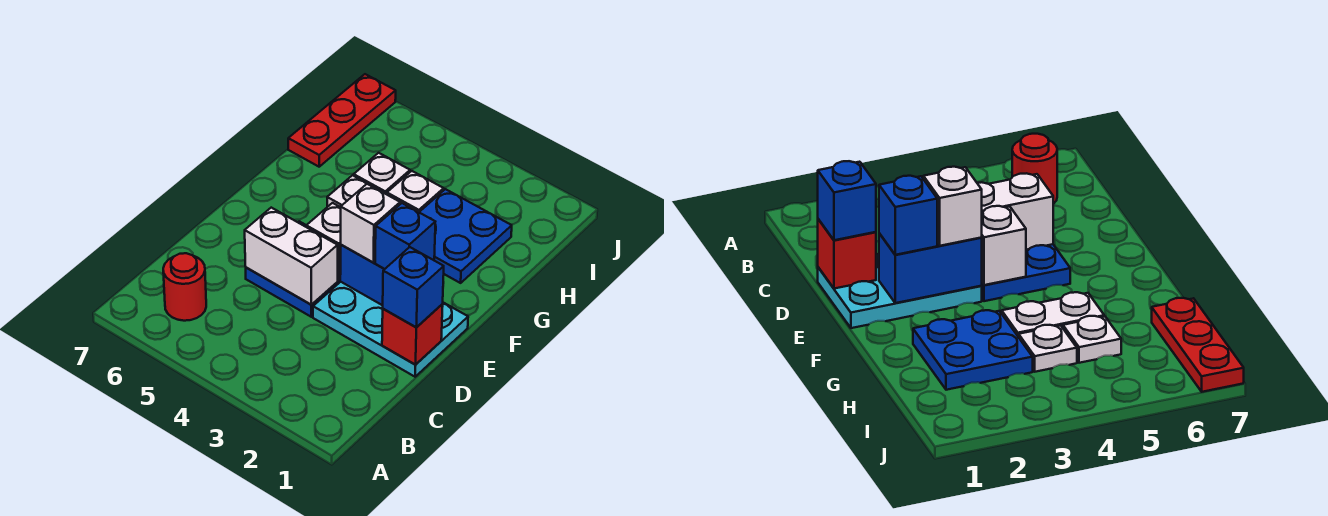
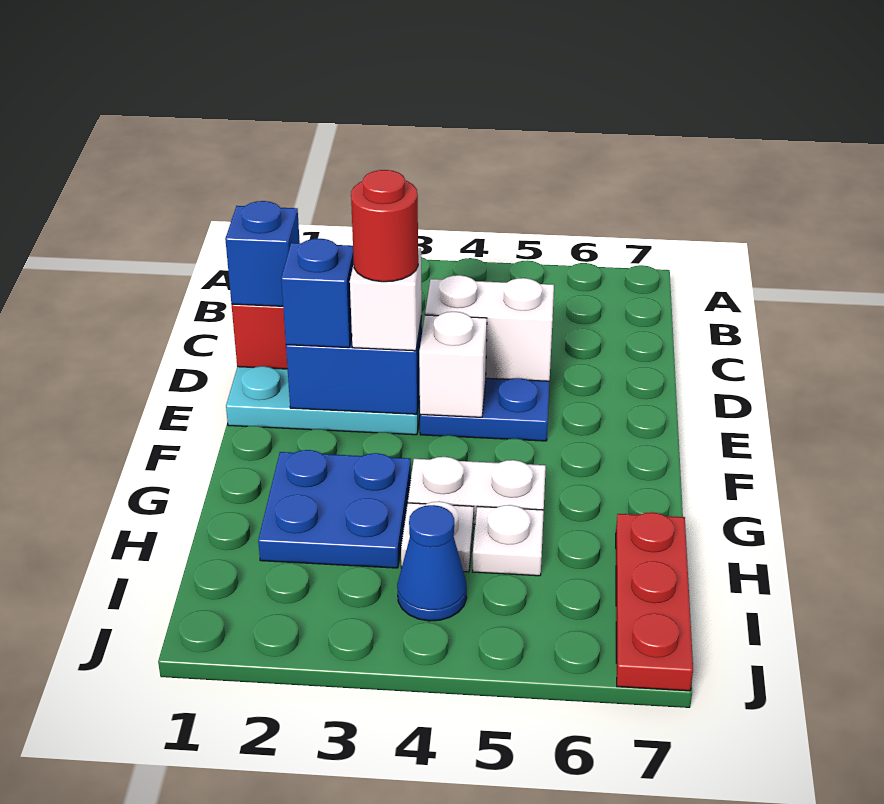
red 1x1 round brick [163,253,206,321] -> red 1x1 round brick moved to [351,170,418,282]
none -> blue 1x1 cone [397,505,467,621]

